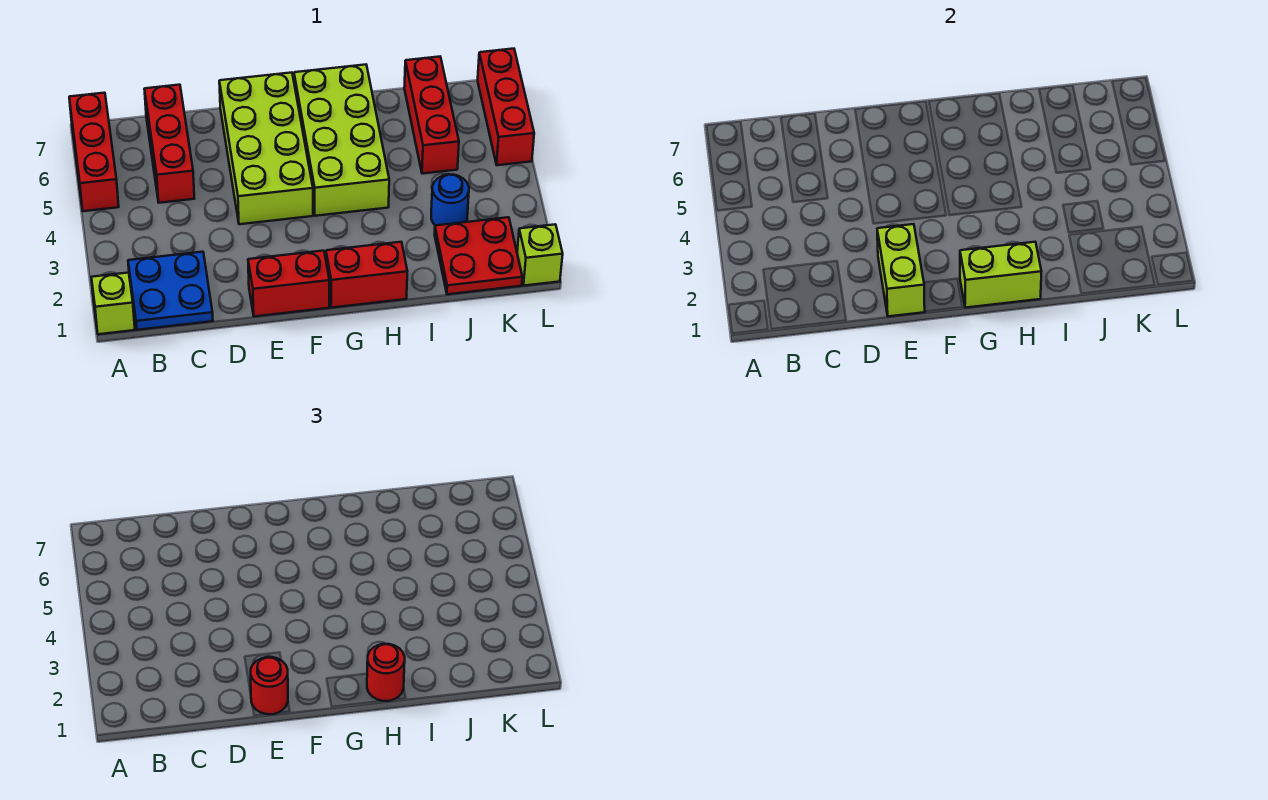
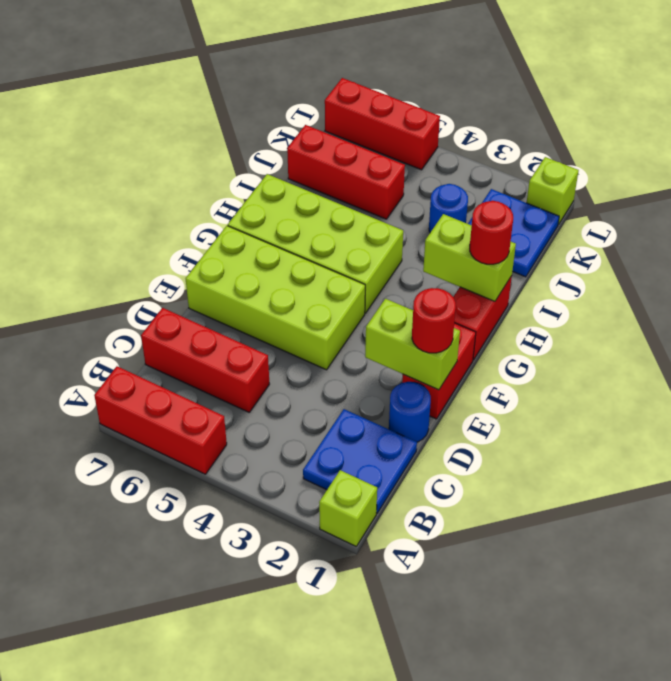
none -> blue 1x1 round brick [389,382,431,442]
lime 1x2 brick [960,242,1041,308] -> lime 1x2 brick turned to [423,214,516,301]
red 2x2 plate [435,217,522,294] -> blue 2x2 plate [468,189,559,277]

